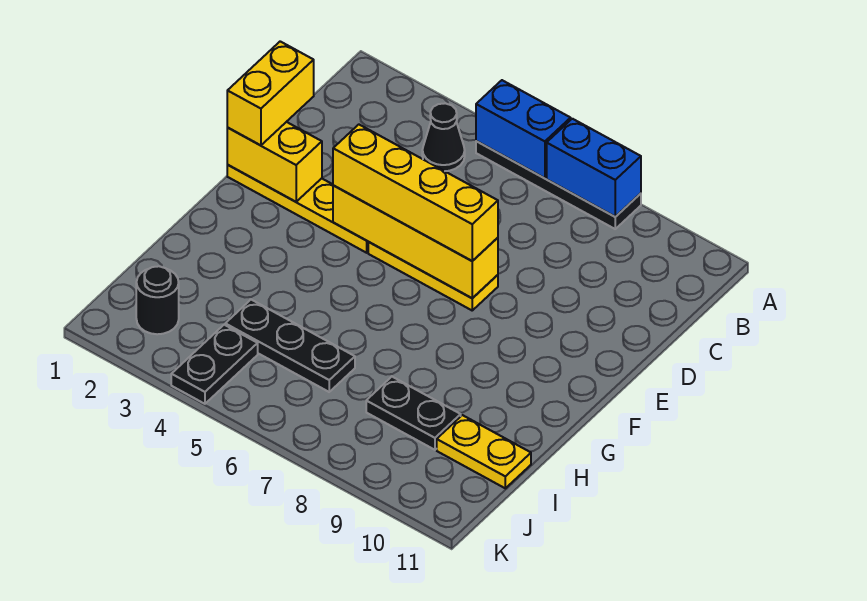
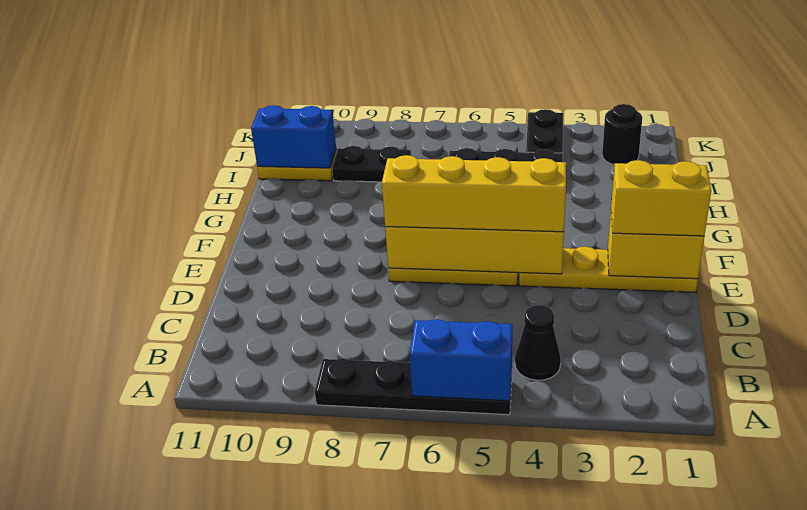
blue 1x2 brick [547,119,641,217] -> blue 1x2 brick moved to [251,105,336,168]
yellow 1x2 brick [227,41,314,145] -> yellow 1x2 brick turned to [611,160,711,236]

